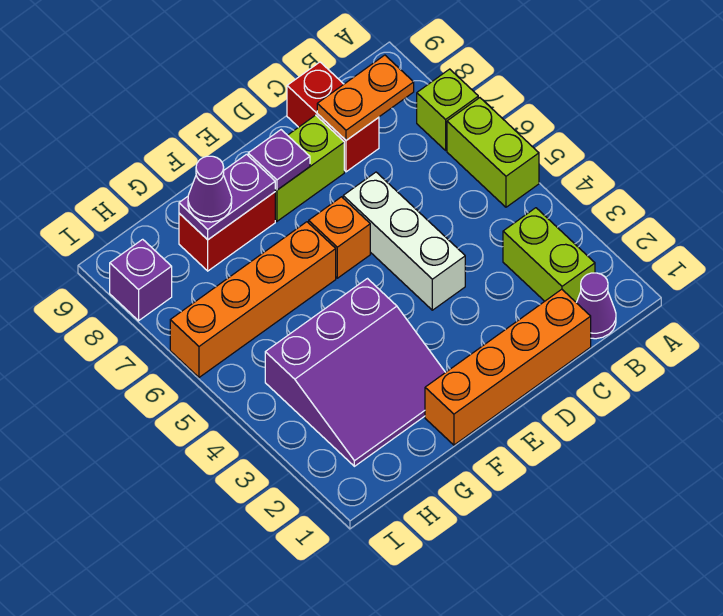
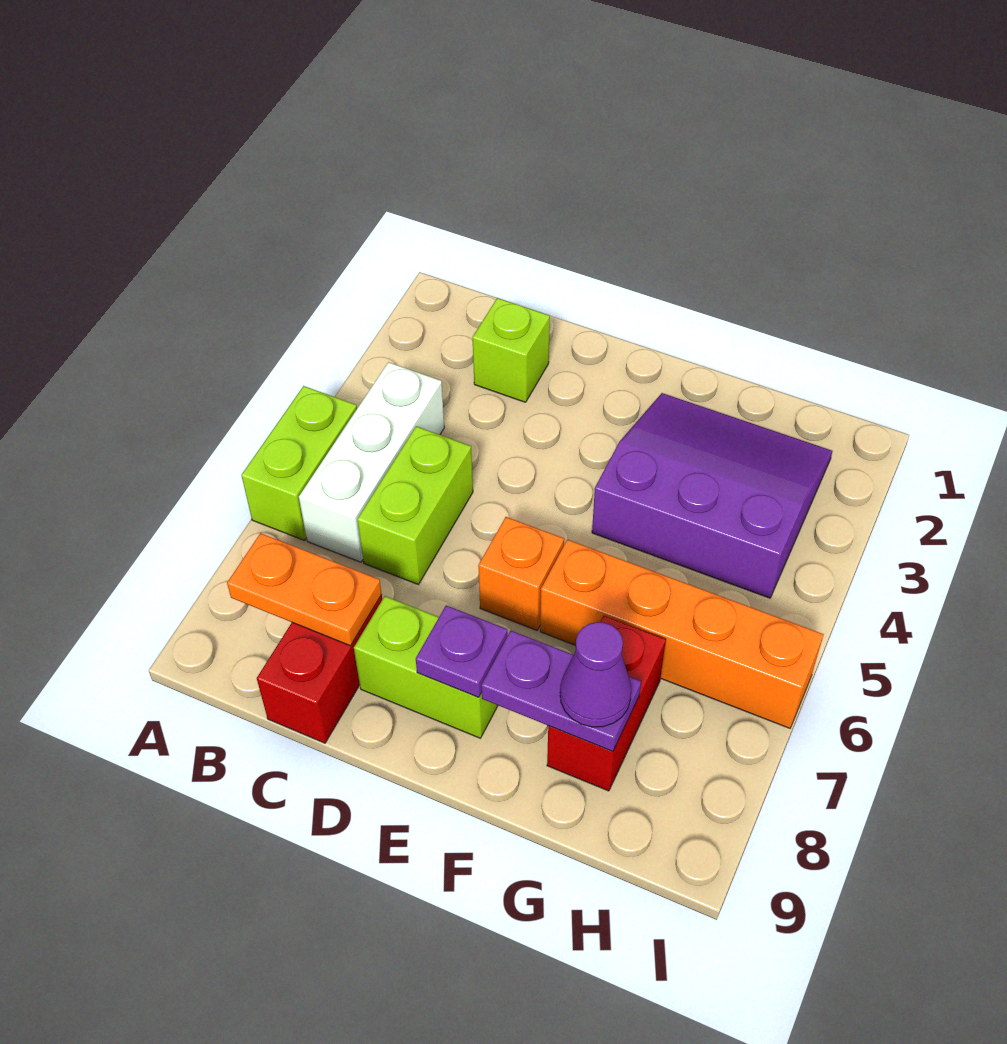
lime 1x1 brick [417,69,478,150] -> lime 1x1 brick moved to [473,298,550,402]
purple 1x1 cone [576,273,616,339] -> none
lime 1x2 brick [503,208,595,302] -> lime 1x2 brick moved to [357,426,473,584]
orange 1x4 brick [425,289,591,445] -> none
white 1x3 brick [343,172,465,310] -> white 1x3 brick moved to [299,362,444,562]
red 1x2 brick [179,192,275,271] -> red 1x2 brick turned to [547,616,666,791]
purple 1x1 brick [110,239,172,321] -> none

